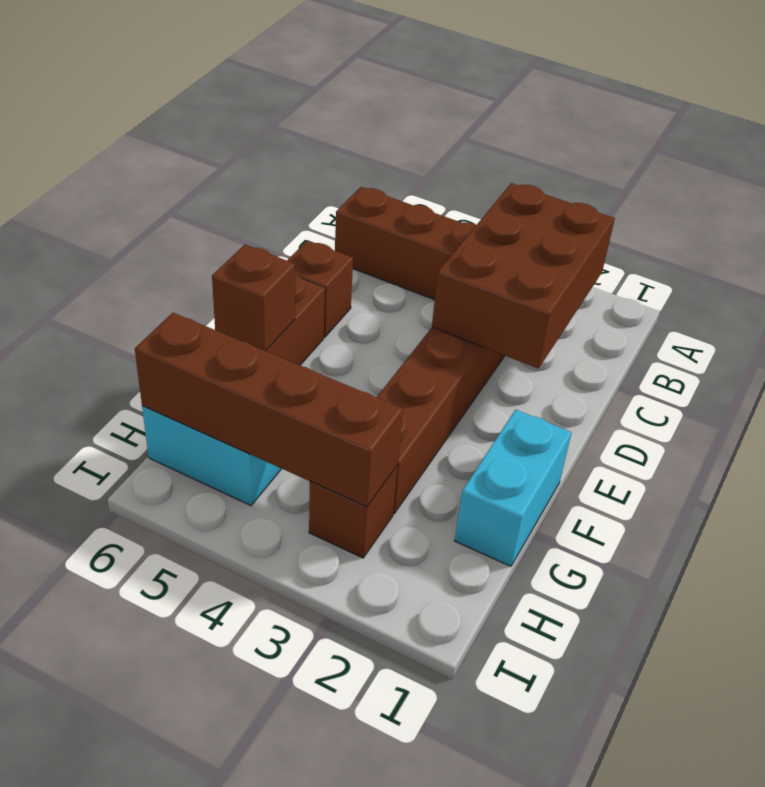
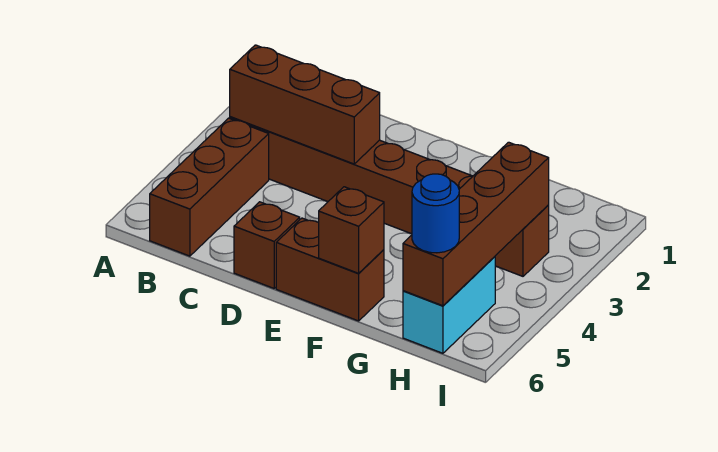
brown 2x3 brick [432,183,615,369] -> brown 1x3 brick [230,45,380,164]
cyan 1x2 brick [455,410,572,566] -> none
none -> blue 1x1 round brick [412,174,459,253]

